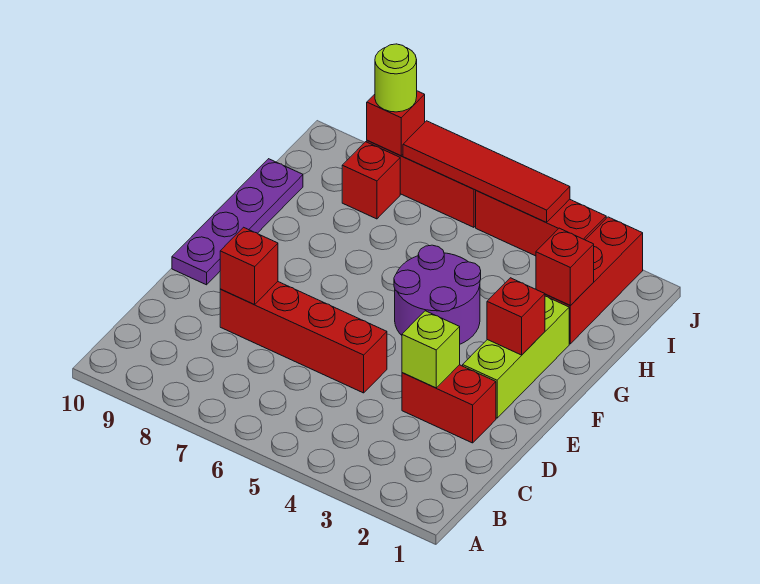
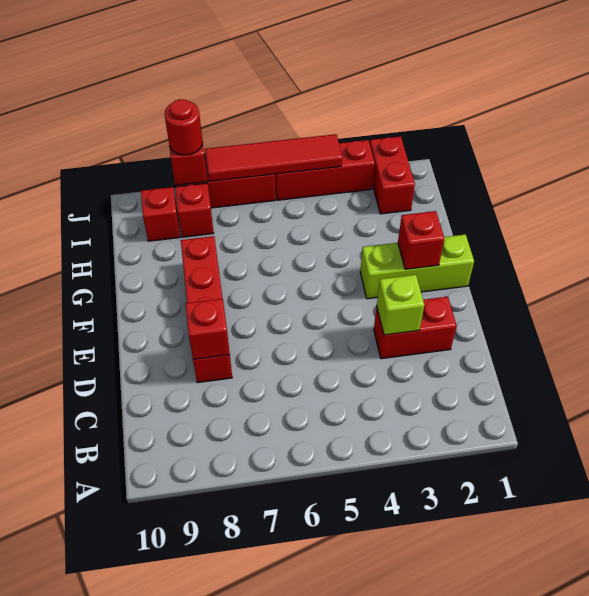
red 1x4 brick [220,282,387,393] -> red 1x4 brick turned to [181,236,232,383]
lime 1x3 brick [463,296,569,418] -> lime 1x3 brick turned to [360,235,474,299]
purple 1x4 plate [172,159,303,285] -> none
purple 2x2 round brick [394,245,481,344] -> none
red 1x3 brick [545,217,643,344] -> red 1x2 brick [370,136,415,214]
red 1x1 brick [536,228,594,305] -> red 1x1 brick moved to [141,187,180,241]
lime 1x1 round brick [375,44,417,112] -> red 1x1 round brick [164,99,203,155]

